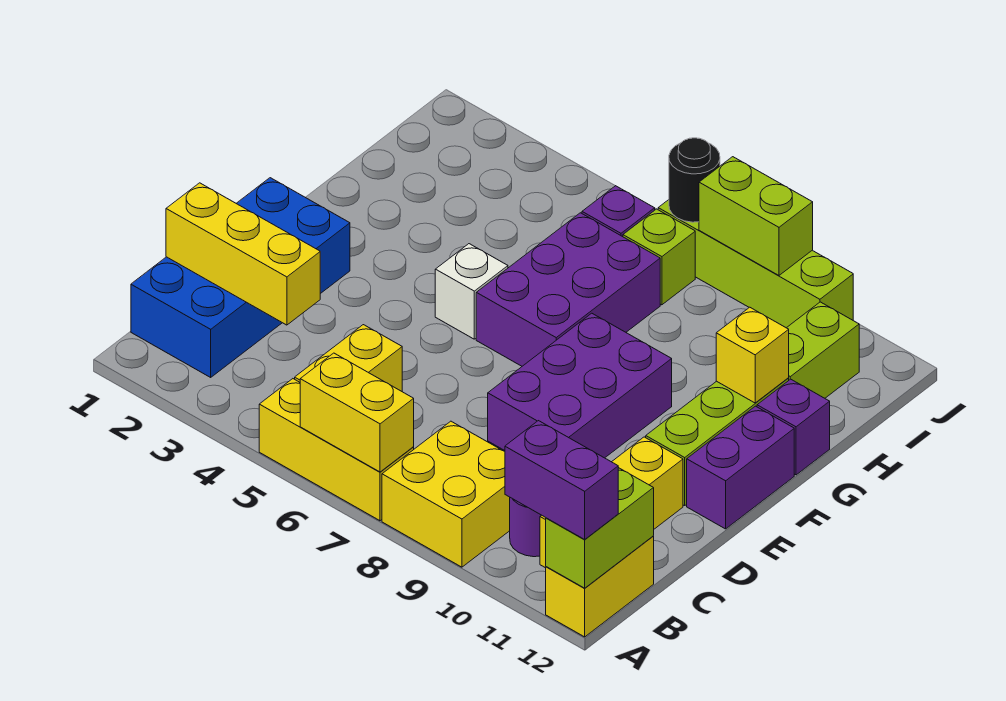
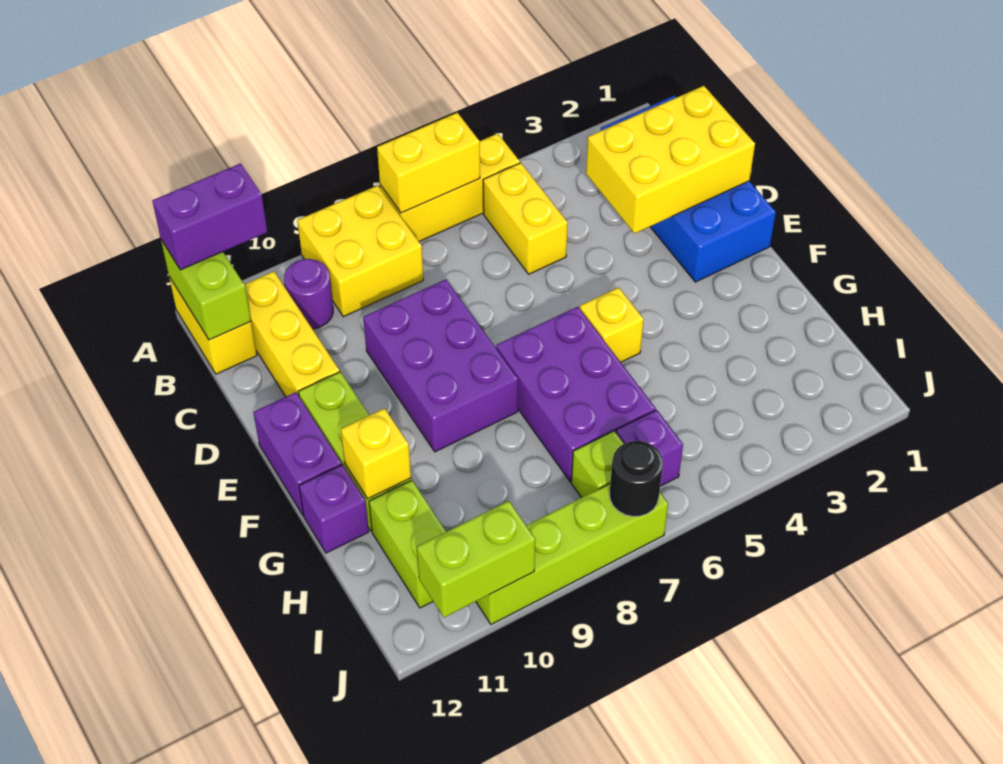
yellow 1x3 brick [166,183,320,325] -> yellow 2x3 brick [586,86,755,234]
white 1x1 brick [435,244,508,339] -> yellow 1x1 brick [580,288,644,362]
lime 1x2 brick [699,157,813,275] -> lime 1x2 brick moved to [417,501,535,617]

